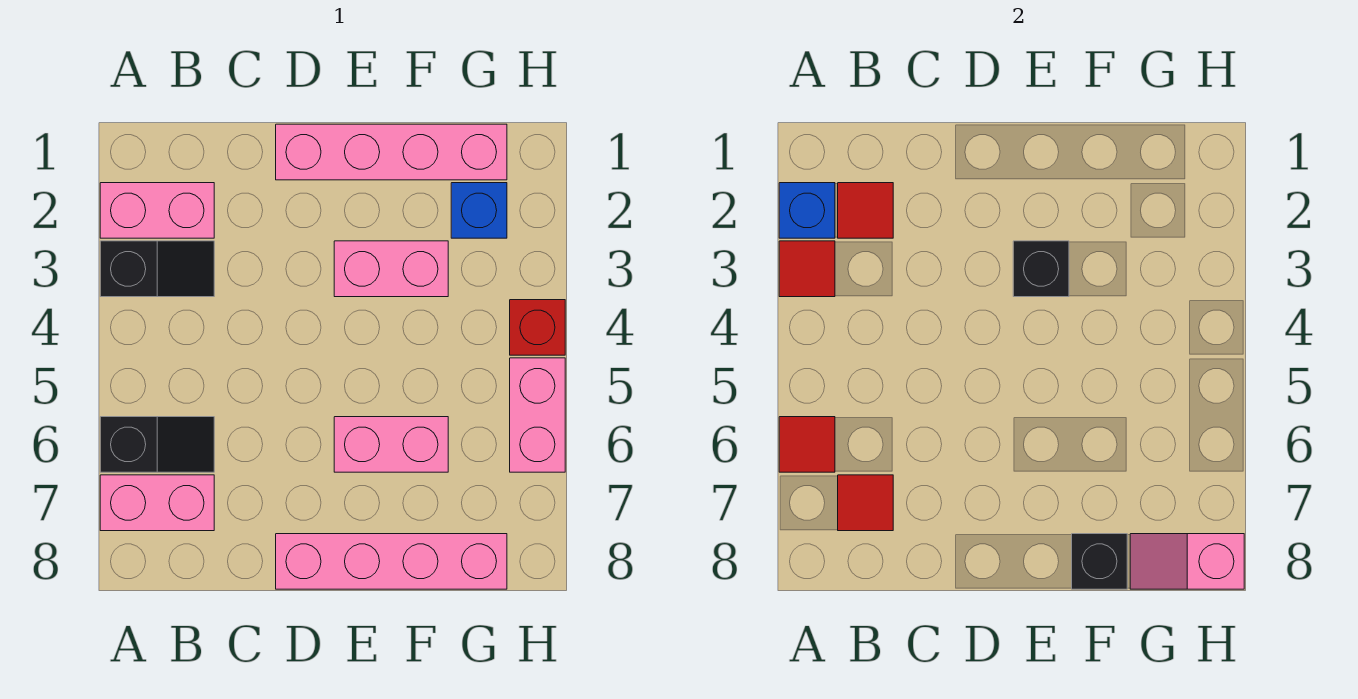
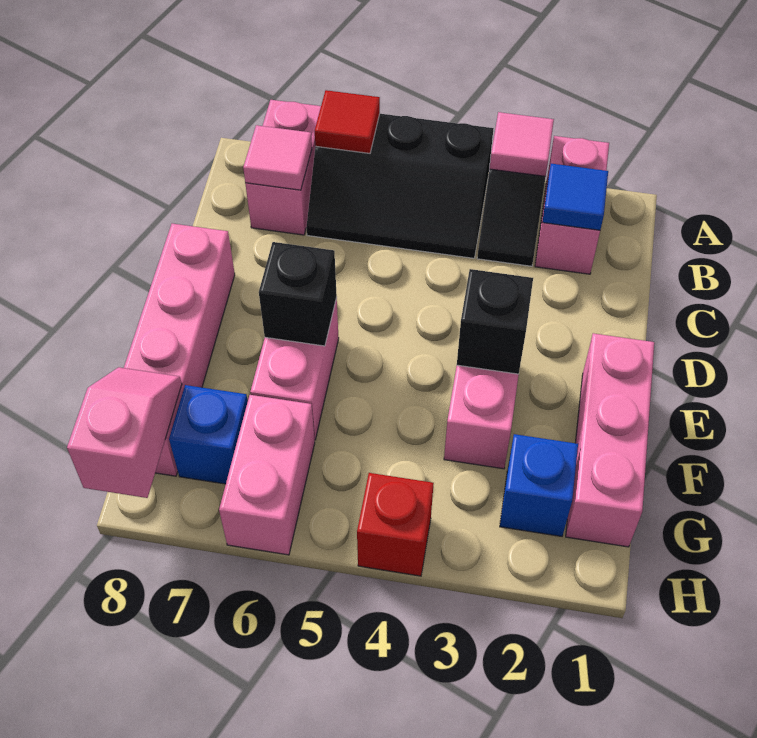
blue 1x1 brick [779,183,835,238] -> blue 1x1 brick moved to [169,385,248,484]
red 1x1 tile [779,241,835,297] -> pink 1x1 tile [490,112,554,176]
black 1x2 slope [100,417,214,472] -> black 2x3 slope [306,114,494,258]
red 1x1 tile [838,183,893,238] -> blue 1x1 tile [542,164,608,230]
red 1x1 tile [838,475,893,531] -> pink 1x1 tile [243,125,312,190]
pink 1x4 brick [276,124,507,180] -> pink 1x3 brick [566,333,654,547]
black 1x1 brick [1072,534,1127,589] -> black 1x1 brick moved to [259,242,337,346]
pink 1x2 brick [510,358,565,472] -> pink 1x2 brick turned to [219,395,315,555]

